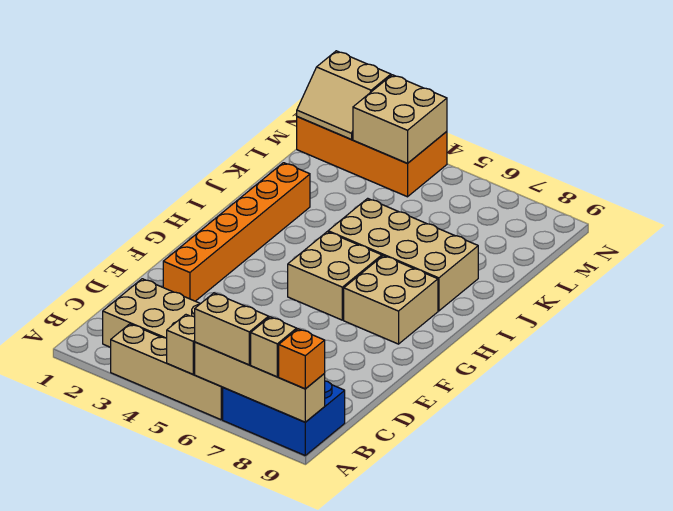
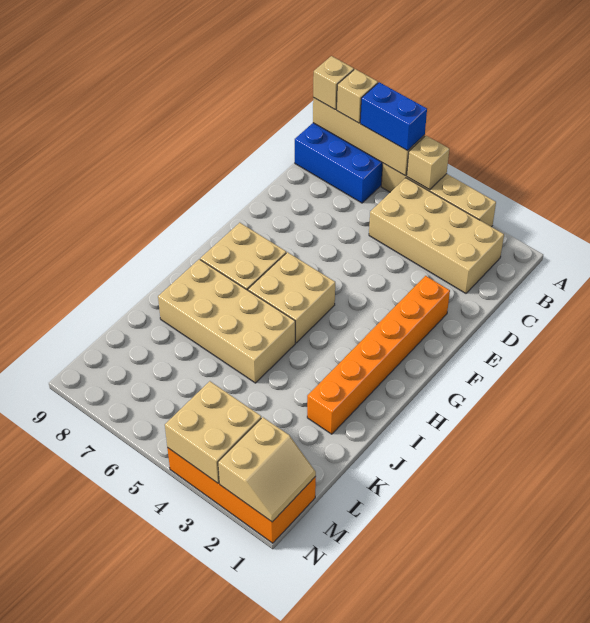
tan 1x2 brick [195,293,269,365] -> blue 1x2 brick [360,82,427,151]
orange 1x1 brick [279,329,325,389] -> tan 1x1 brick [313,56,354,109]
tan 2x2 slope [297,51,391,139] -> tan 2x2 slope turned to [218,417,316,522]

